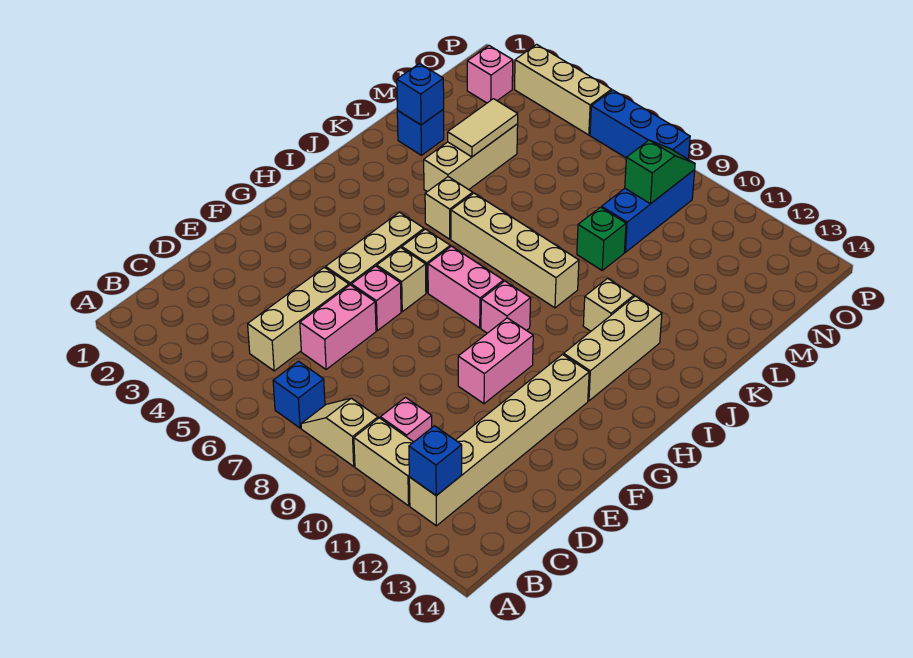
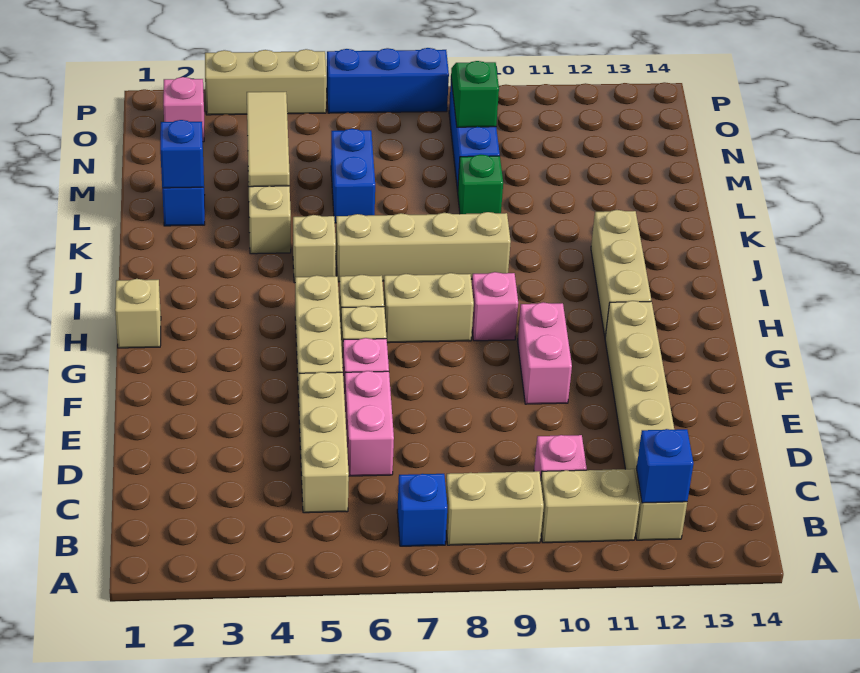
tan 1x2 slope [301,398,378,466] -> tan 1x2 brick [446,471,544,545]
pink 1x2 brick [428,246,503,328] -> tan 1x2 brick [383,273,474,343]
tan 1x1 brick [583,278,634,331] -> tan 1x1 brick moved to [115,279,161,348]
tan 1x2 tile [448,99,518,157] -> tan 1x3 tile [247,92,290,187]
none -> blue 1x2 brick [331,129,375,223]

